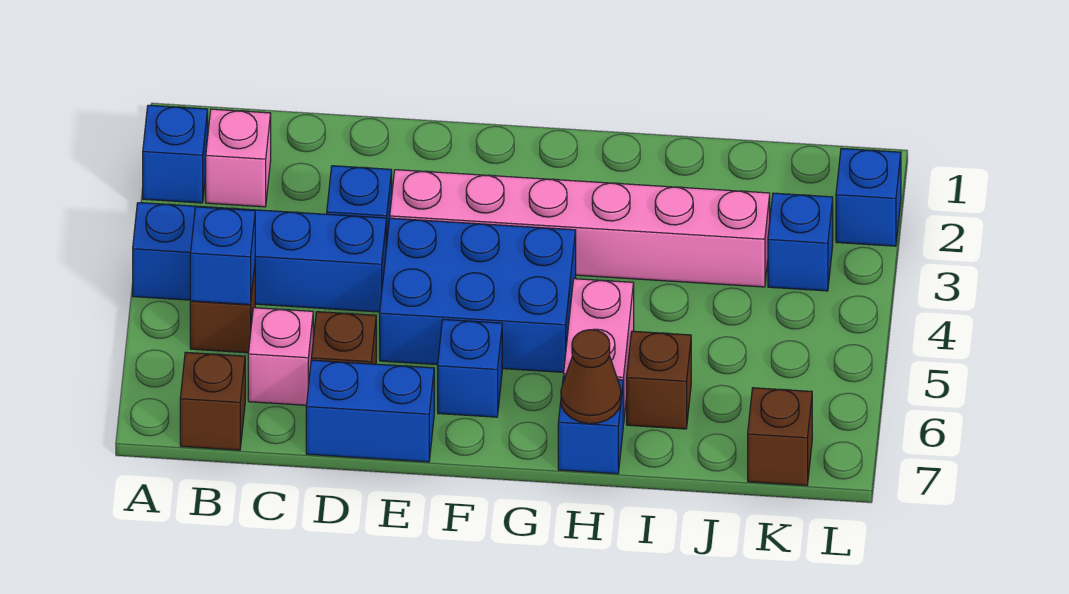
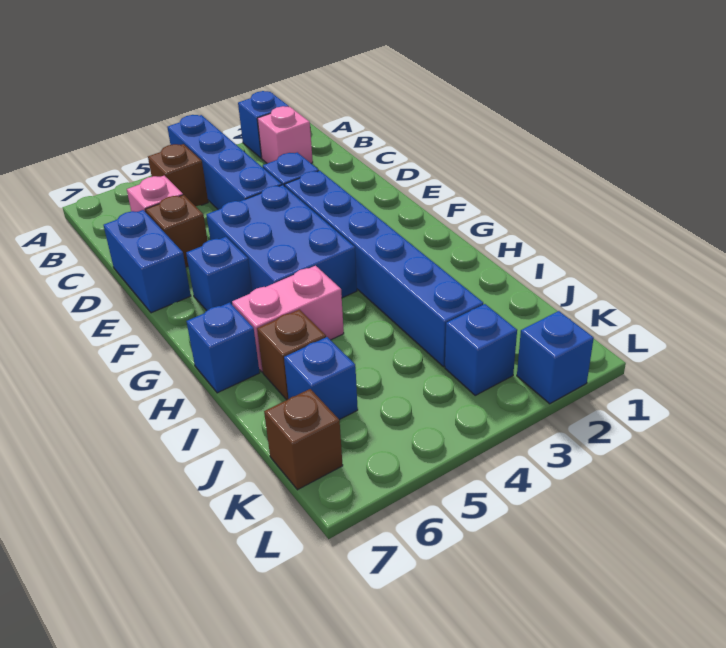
blue 1x1 brick [190,207,255,305] -> blue 1x1 brick moved to [284,337,358,420]
brown 1x1 brick [180,352,245,450] -> none
pink 1x6 brick [390,170,770,287] -> blue 1x6 brick [285,171,483,367]
brown 1x1 cone [561,330,621,424] -> none

